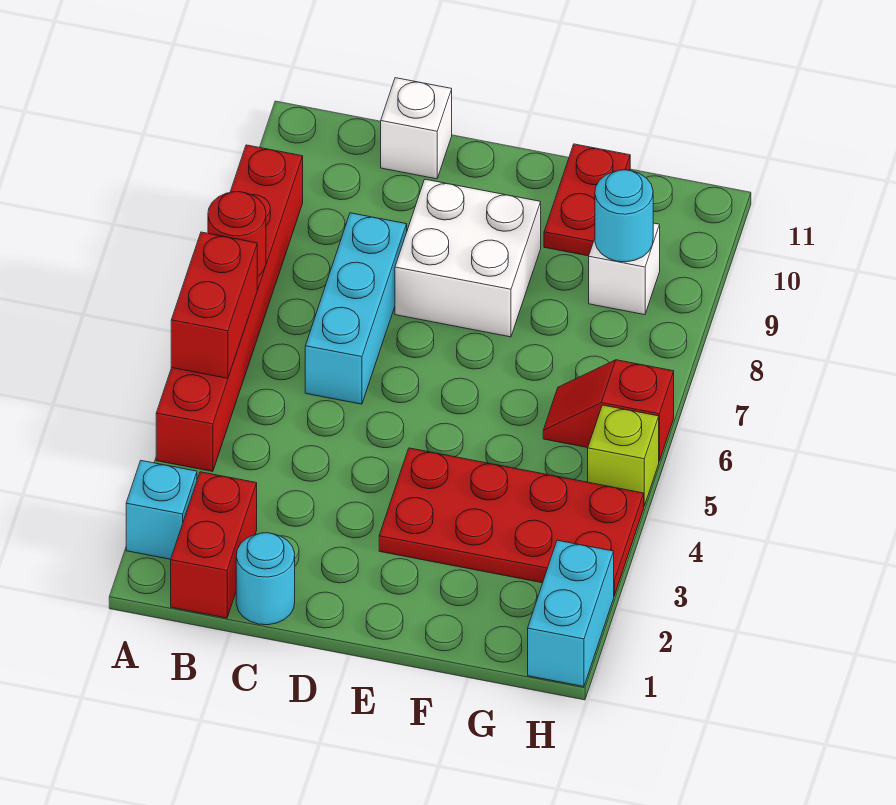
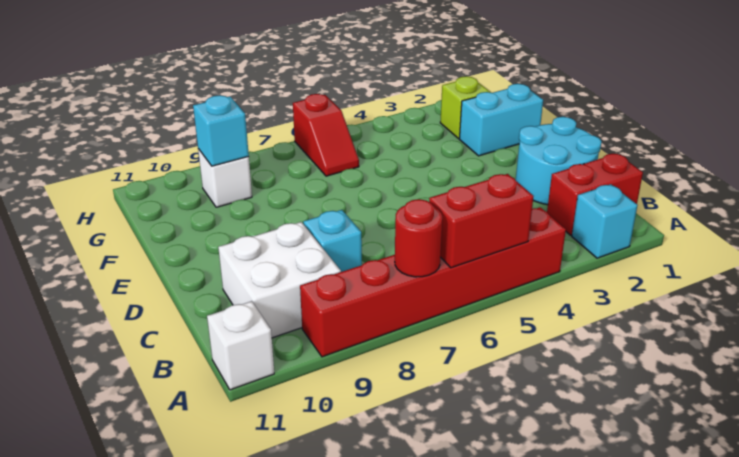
cyan 1x1 round brick [236,533,295,625] -> cyan 2x2 round brick [516,117,602,205]
cyan 1x3 brick [305,213,407,404] -> cyan 1x1 brick [303,210,362,272]
white 1x1 brick [381,78,452,179] -> white 1x1 brick moved to [207,301,274,390]
white 2x2 brick [395,179,541,337] -> white 2x2 brick moved to [218,222,341,338]
red 2x4 plate [379,448,644,596] -> none
red 1x2 plate [544,144,630,256] -> none
cyan 1x1 round brick [595,170,653,262] -> cyan 1x1 brick [193,95,249,166]
cyan 1x2 brick [528,540,614,687] -> cyan 1x2 brick moved to [459,84,543,156]
lime 1x1 brick [588,405,659,506] -> lime 1x1 brick moved to [440,76,491,138]

